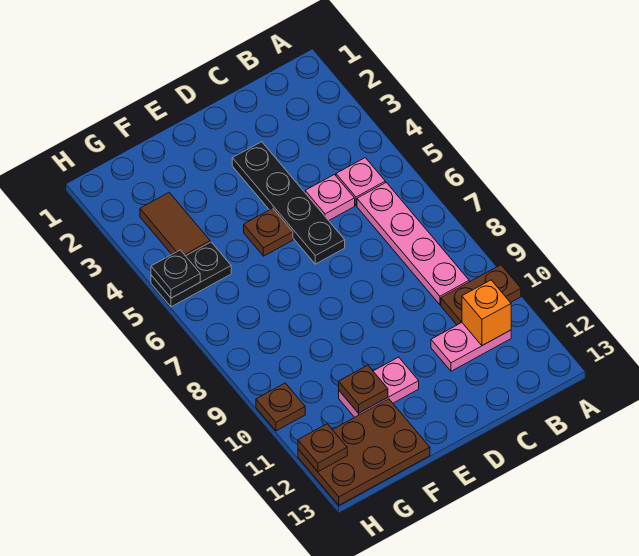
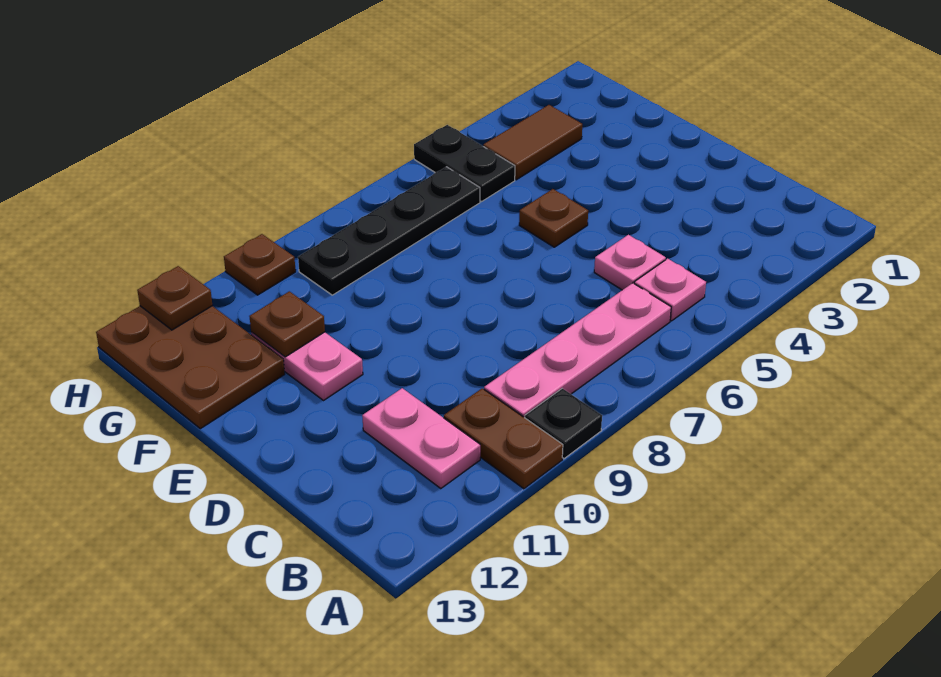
orange 1x1 brick [462,280,511,346] -> none
black 1x4 plate [232,142,345,264] -> black 1x4 plate moved to [298,167,480,295]
black 1x1 plate [151,250,200,298] -> black 1x1 plate moved to [525,388,602,459]

